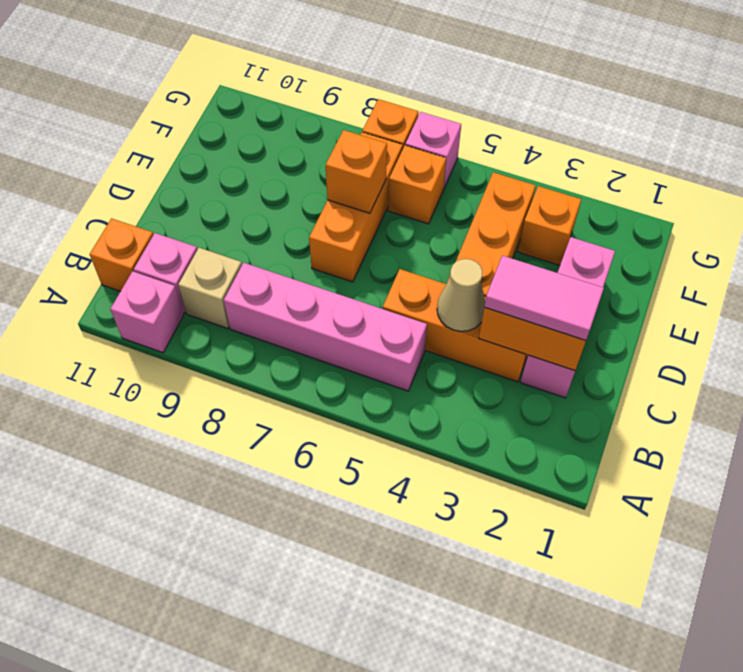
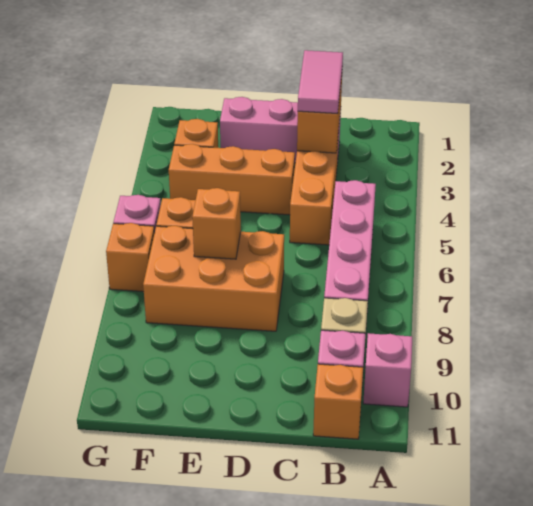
tan 1x1 cone [437,259,485,331] -> none
orange 1x3 brick [309,132,403,282] -> orange 2x3 brick [143,226,284,331]

